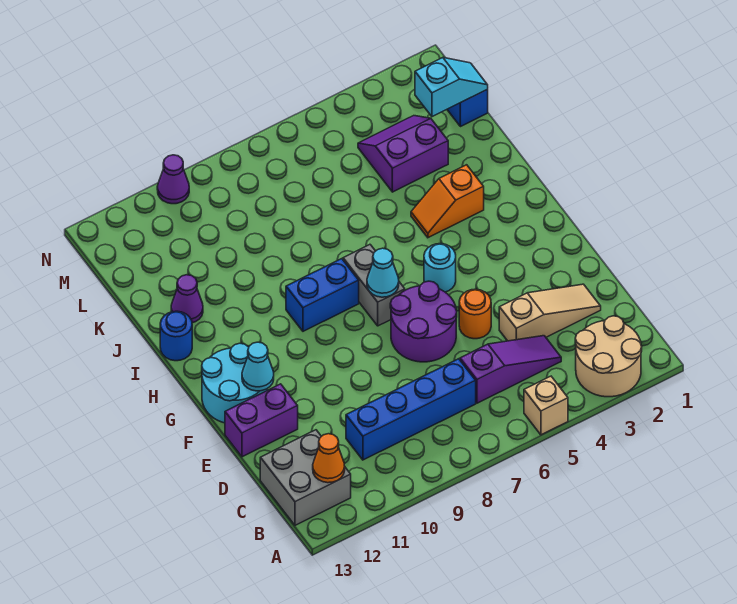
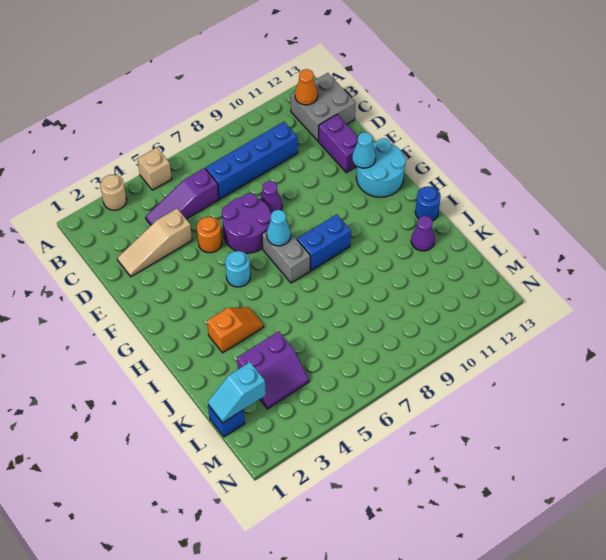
tan 2x2 round brick [575,316,642,397] -> tan 1x1 round brick [100,175,127,210]
purple 1x2 brick [225,384,298,457] -> purple 1x2 brick turned to [318,115,358,173]
purple 1x1 cone [157,155,189,204] -> purple 1x1 cone moved to [260,181,282,213]

